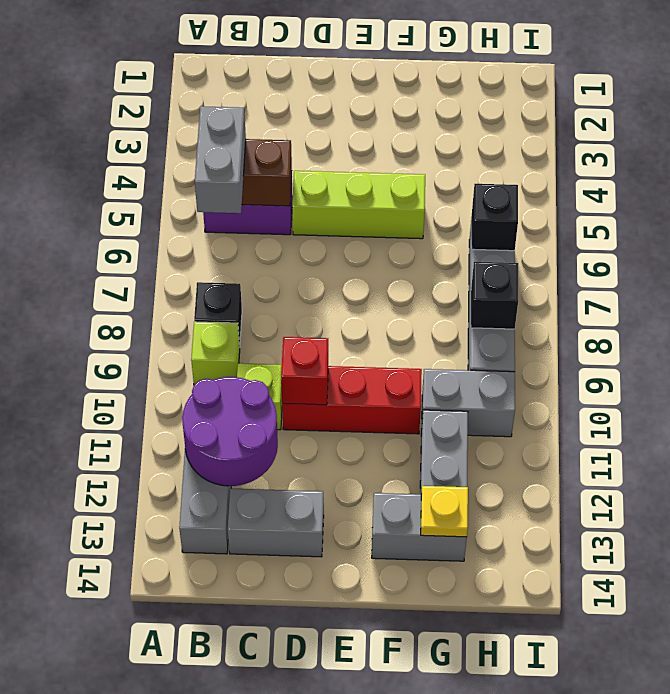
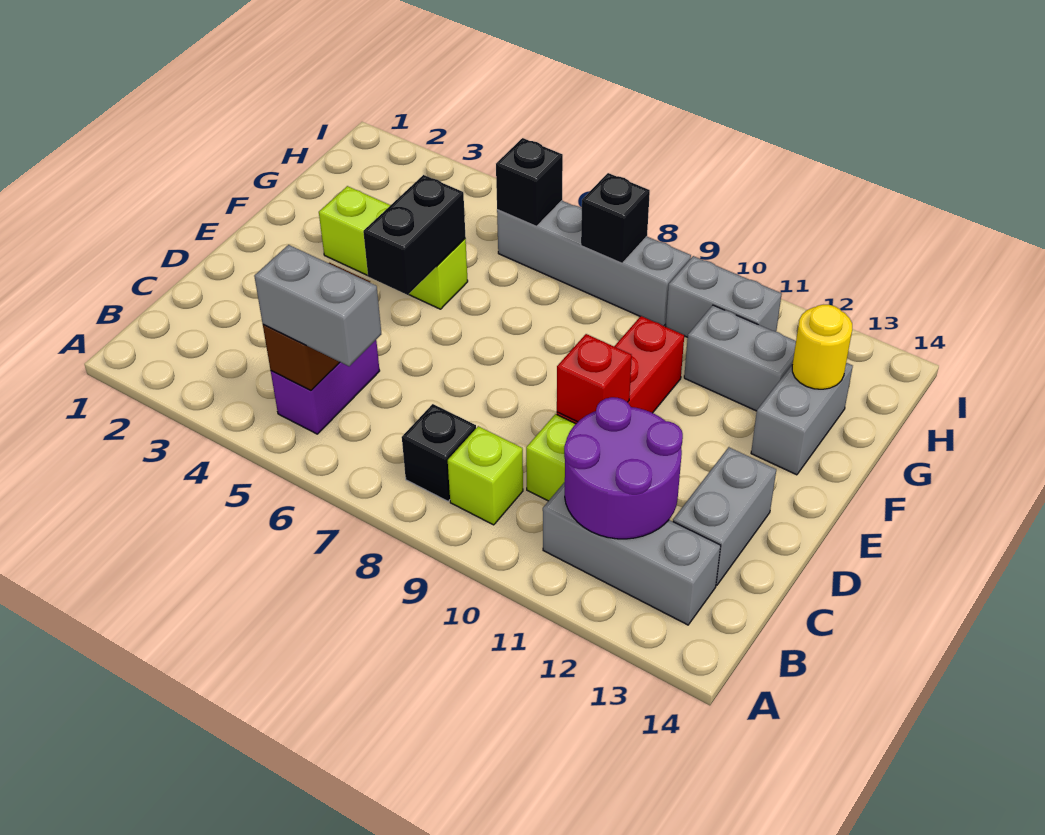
lime 1x3 brick [292,171,425,239] -> lime 1x3 brick turned to [319,186,468,309]
none -> black 1x2 brick [363,175,466,295]
grey 1x2 brick [421,369,515,437] -> grey 1x2 brick turned to [666,256,782,337]
yellow 1x1 plate [421,486,468,537] -> yellow 1x1 round brick [792,305,852,389]

